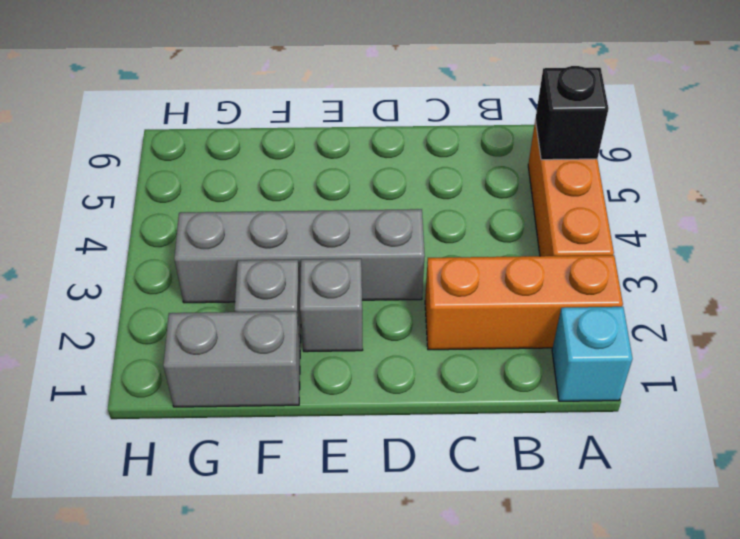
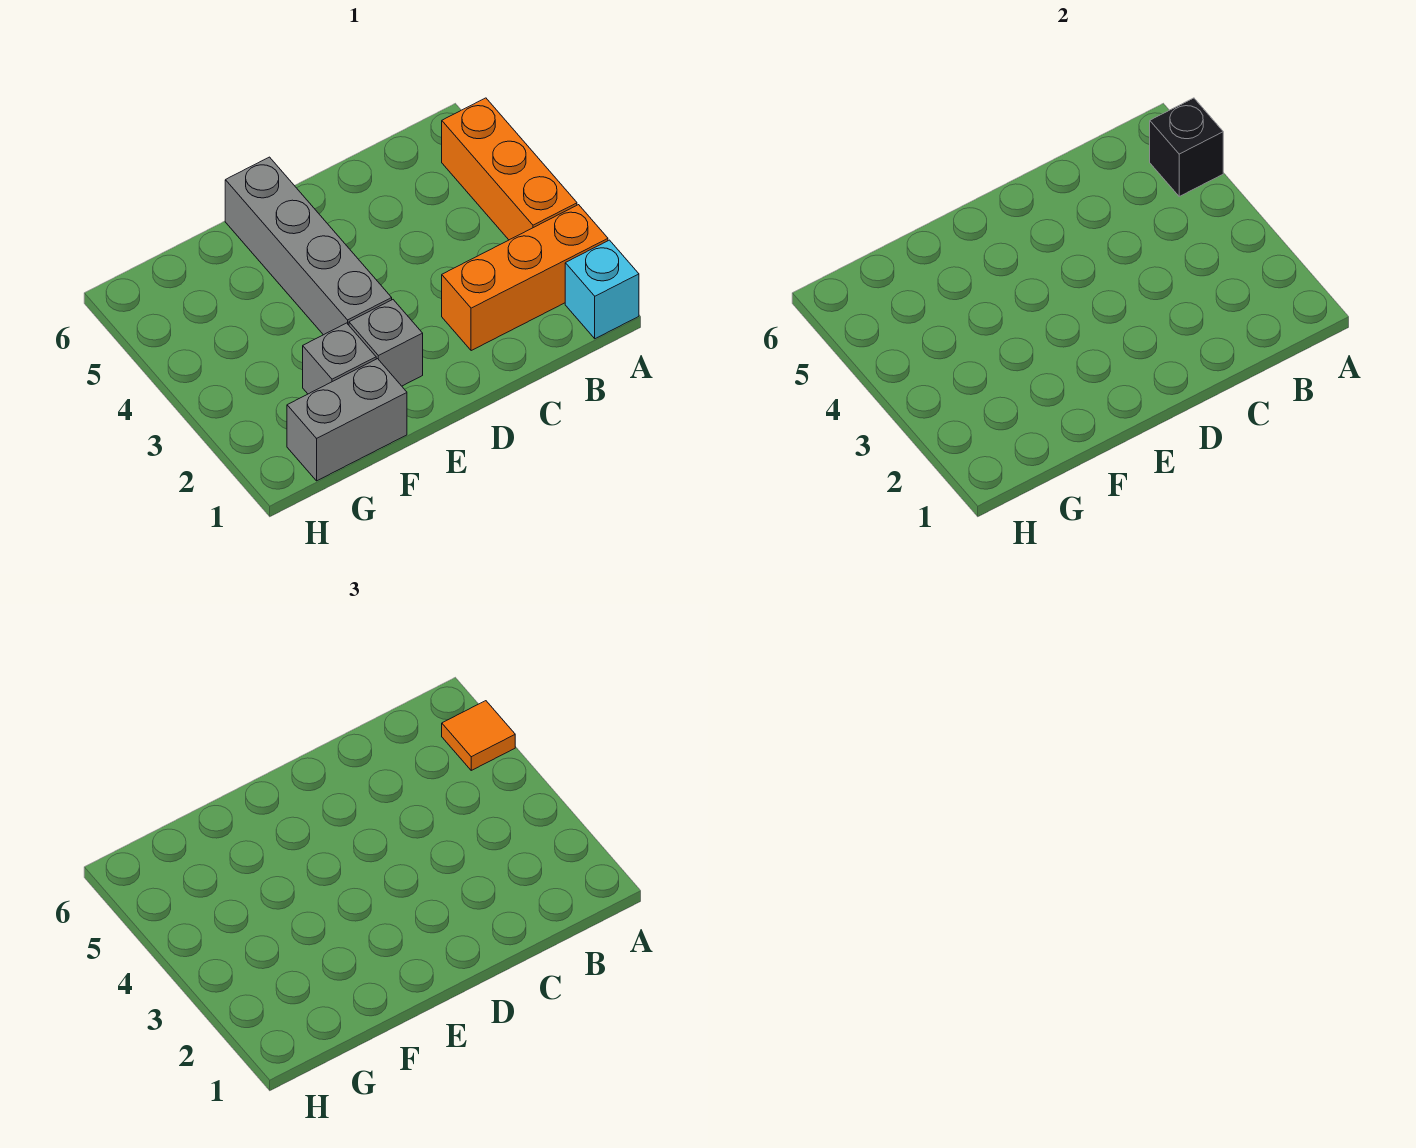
none -> orange 1x1 tile [442,701,515,770]
grey 1x4 brick [174,209,425,303] -> grey 1x4 brick turned to [225,157,392,335]

